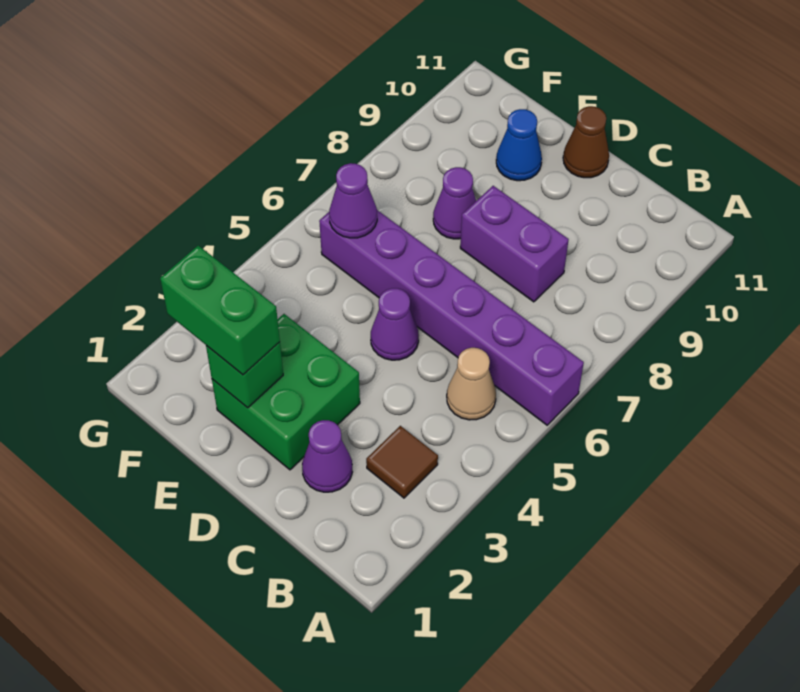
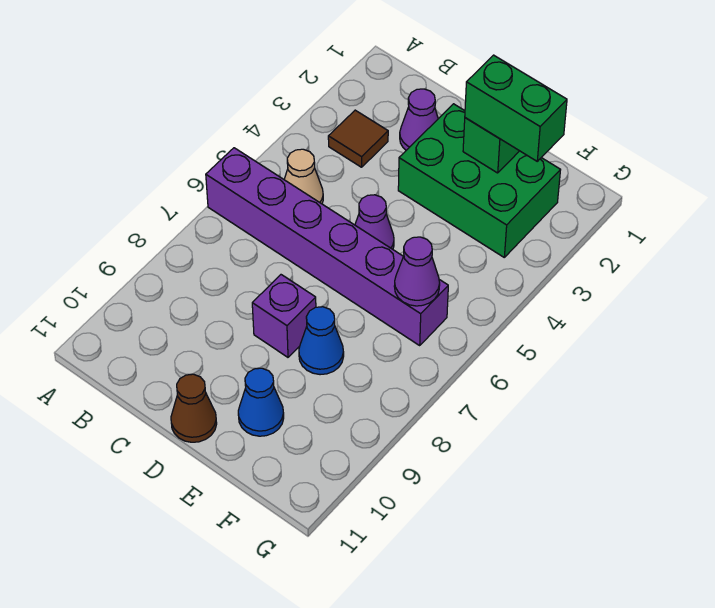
purple 1x2 brick [460,186,569,302] -> purple 1x1 brick [252,275,316,357]
green 2x2 brick [212,314,360,470] -> green 2x3 brick [398,104,560,257]
purple 1x1 cone [433,167,476,239] -> blue 1x1 cone [299,307,344,375]

